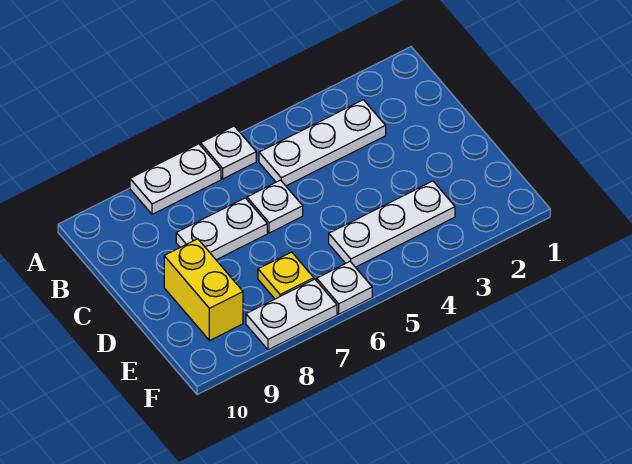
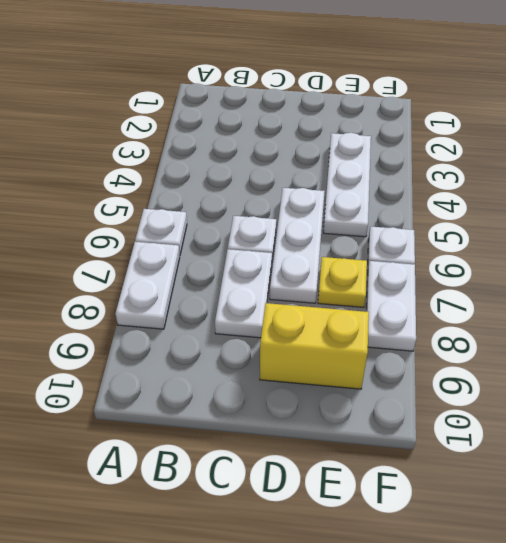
white 1x3 plate [259,100,386,186] -> white 1x3 plate moved to [270,188,325,303]

